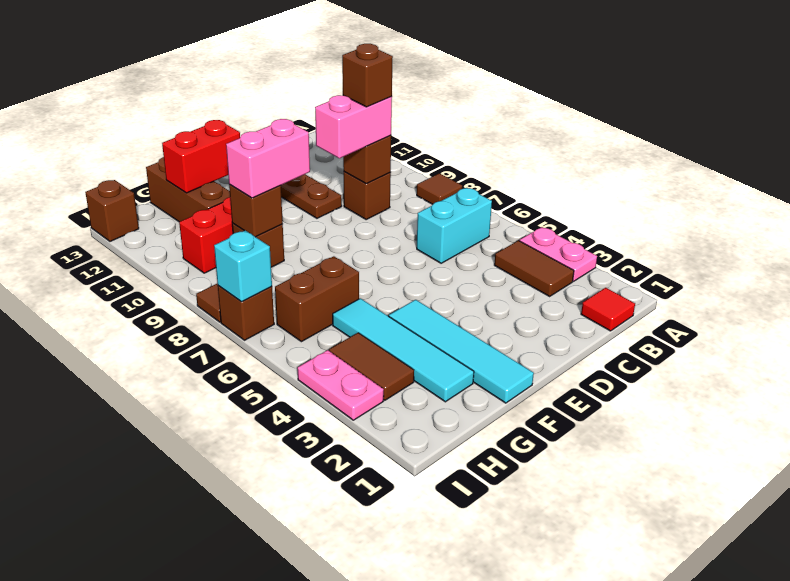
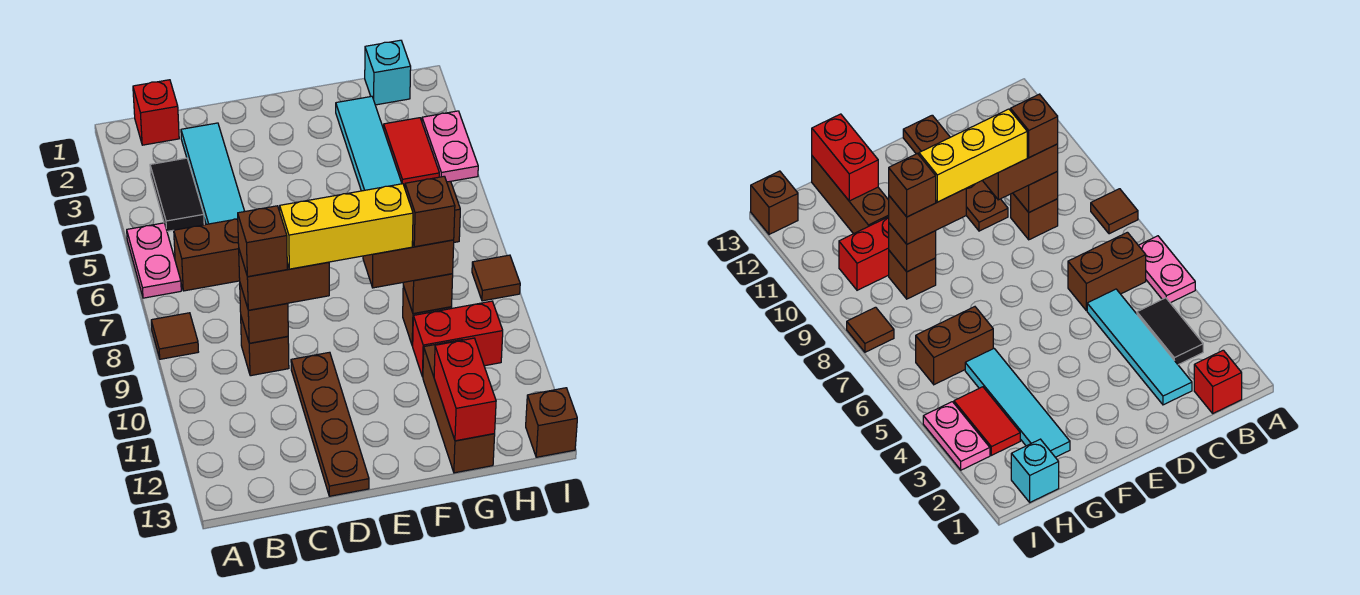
pink 1x2 plate [520,227,597,281] -> pink 1x2 plate moved to [127,223,181,298]
red 1x1 tile [581,288,635,331] -> red 1x1 brick [133,80,179,145]
brown 1x2 tile [494,241,574,296] -> black 1x2 tile [150,158,204,231]
cyan 1x2 brick [417,188,492,263] -> brown 1x2 brick [174,219,240,291]
pink 1x2 brick [315,95,392,158] -> brown 1x2 brick [239,250,329,310]
none -> yellow 1x3 brick [280,184,413,269]
cyan 1x4 tile [389,300,534,403] -> cyan 1x4 tile moved to [181,123,245,224]
pink 1x2 brick [226,119,310,198] -> brown 1x2 brick [363,240,454,288]
red 1x2 brick [162,120,240,193] -> red 1x2 brick turned to [434,338,496,441]
brown 1x2 tile [329,333,414,400] -> red 1x2 tile [384,118,439,188]
brown 1x1 brick [218,286,274,340] -> brown 1x1 brick moved to [405,176,455,247]
cyan 1x1 brick [214,231,272,302] -> cyan 1x1 brick moved to [365,40,411,105]

